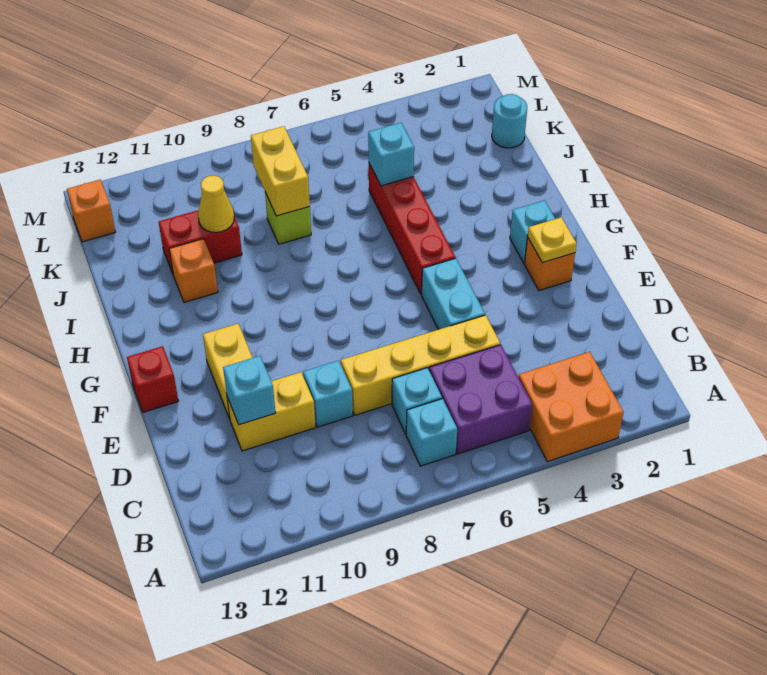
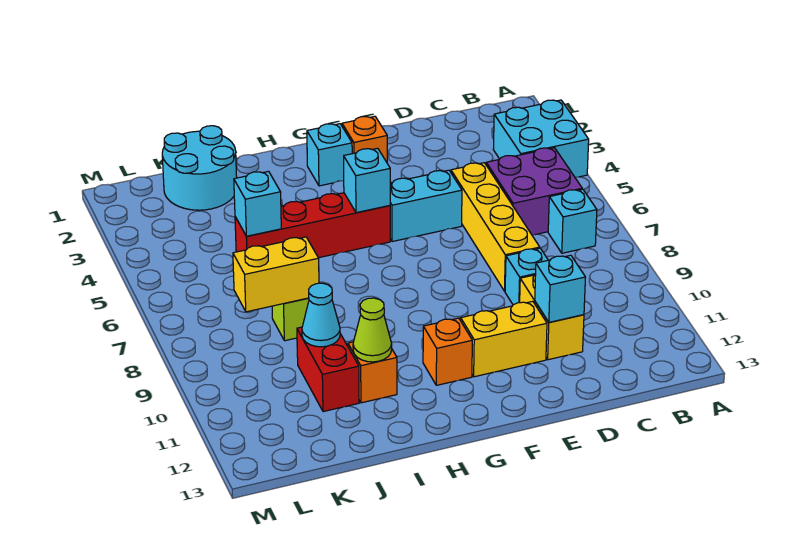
orange 2x2 brick [518,352,624,462] -> cyan 2x2 brick [493,100,589,177]
cyan 1x1 brick [392,368,442,434] -> cyan 1x1 brick moved to [344,148,390,213]
yellow 1x1 plate [528,217,577,263] -> none
red 1x1 brick [127,346,178,412] -> none
none -> lime 1x1 cone [353,298,392,362]
yellow 1x1 cone [198,176,234,233] -> cyan 1x1 cone [302,283,340,347]
cyan 1x1 round brick [492,94,527,148] -> cyan 2x2 round brick [162,126,237,210]
orange 1x1 brick [67,180,115,242] -> orange 1x1 brick moved to [423,318,472,385]

